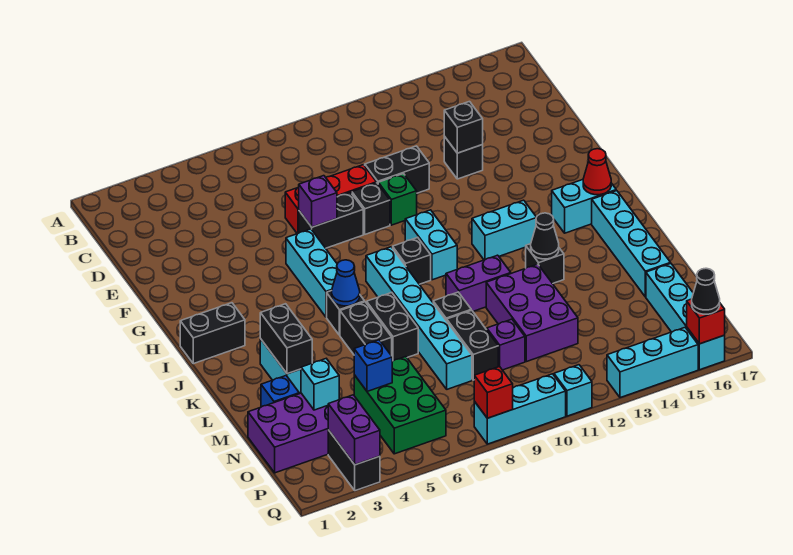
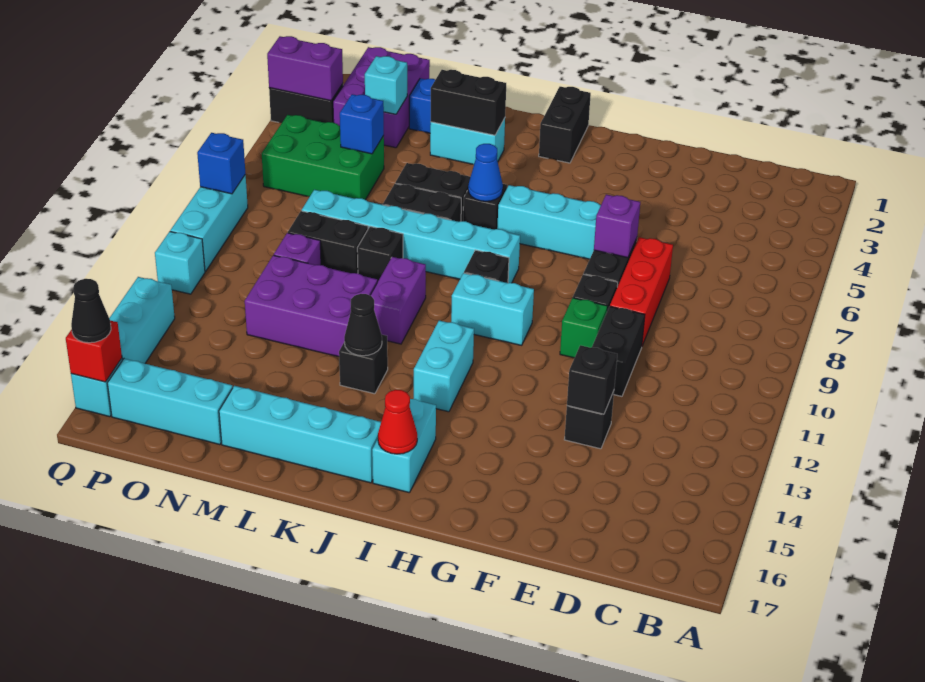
red 1x1 brick [474,366,513,418] -> blue 1x1 brick [197,133,245,194]

